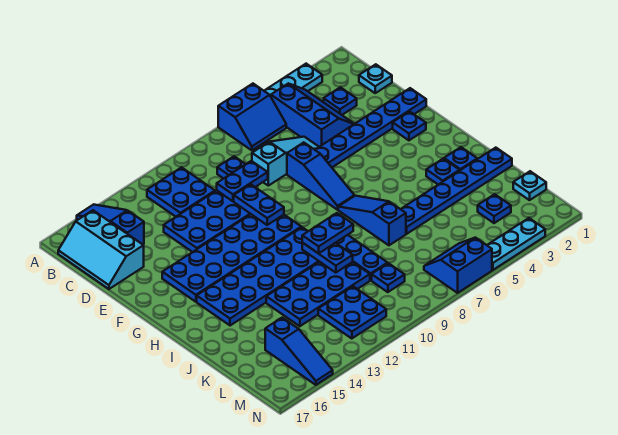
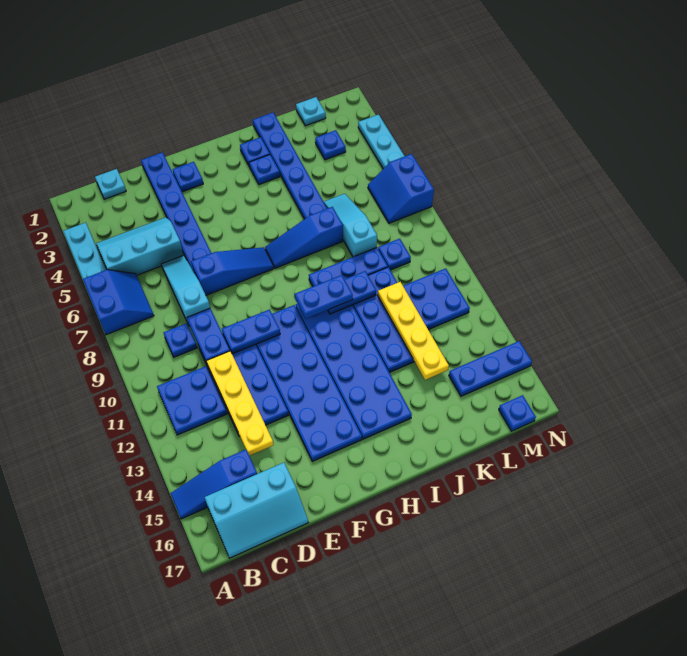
blue 2x3 slope [271,84,354,147] -> cyan 2x3 slope [96,217,183,275]
blue 1x1 plate [324,87,357,115] -> blue 1x1 plate moved to [499,395,536,431]
none -> yellow 1x4 plate [207,351,273,456]
blue 1x2 plate [302,213,353,254] -> blue 1x2 plate turned to [295,275,353,319]
none -> cyan 1x3 slope [324,194,377,257]
none -> yellow 1x4 plate [378,282,449,380]
blue 1x3 slope [265,318,333,385] -> blue 1x3 plate [449,341,532,396]

